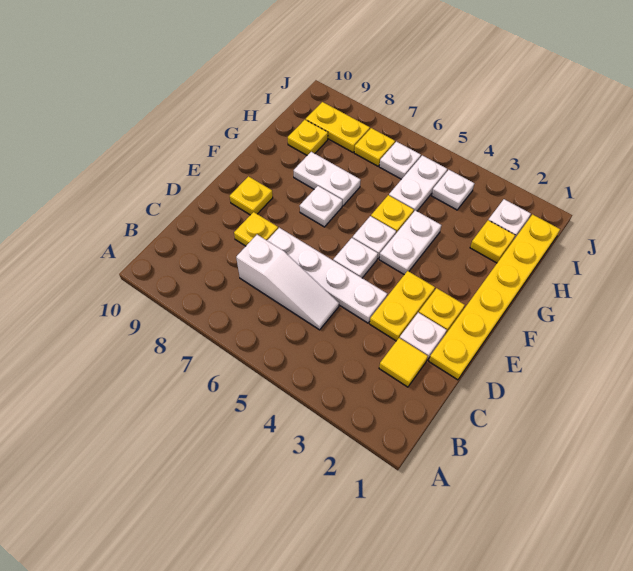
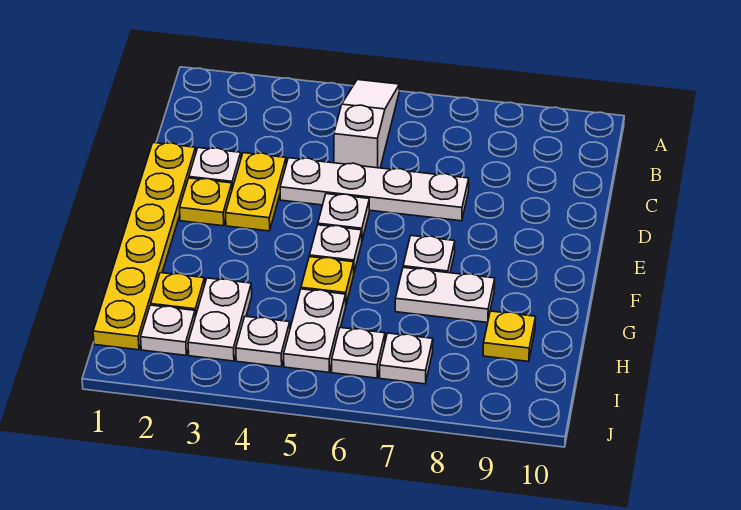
yellow 1x1 tile [379,338,428,387] -> none
white 1x3 slope [236,235,339,330] -> white 1x3 slope turned to [334,80,399,168]
yellow 1x1 plate [234,212,278,246] -> none
yellow 1x1 plate [230,176,273,215] -> none
white 1x2 plate [379,210,441,275] -> white 1x2 plate moved to [188,278,252,361]
yellow 1x1 plate [354,128,395,166] -> white 1x1 plate [380,333,433,384]
yellow 1x2 plate [306,102,370,152] -> none

